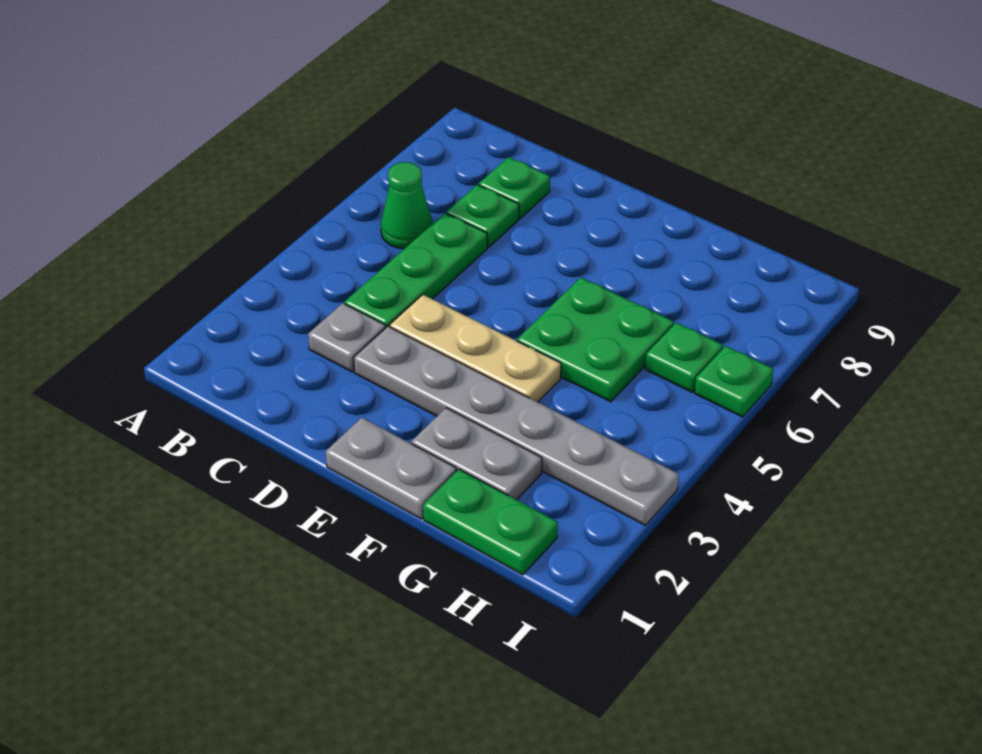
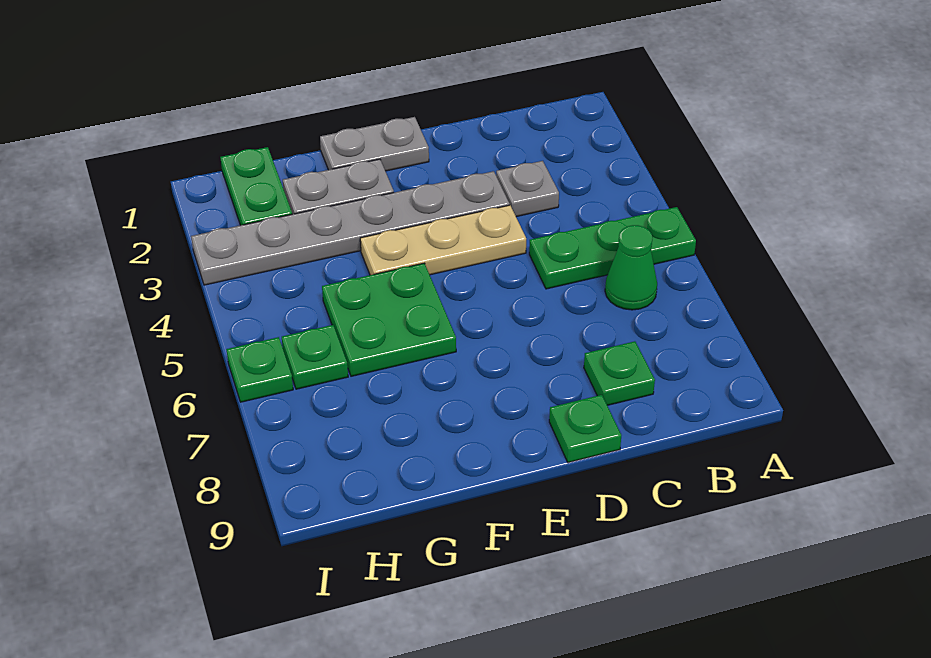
green 1x3 plate [344,213,487,327] -> green 1x3 plate turned to [529,207,696,289]
green 1x1 plate [447,185,519,247] -> green 1x1 plate moved to [549,395,621,463]
green 1x2 plate [423,469,558,575] -> green 1x2 plate turned to [220,147,292,225]

